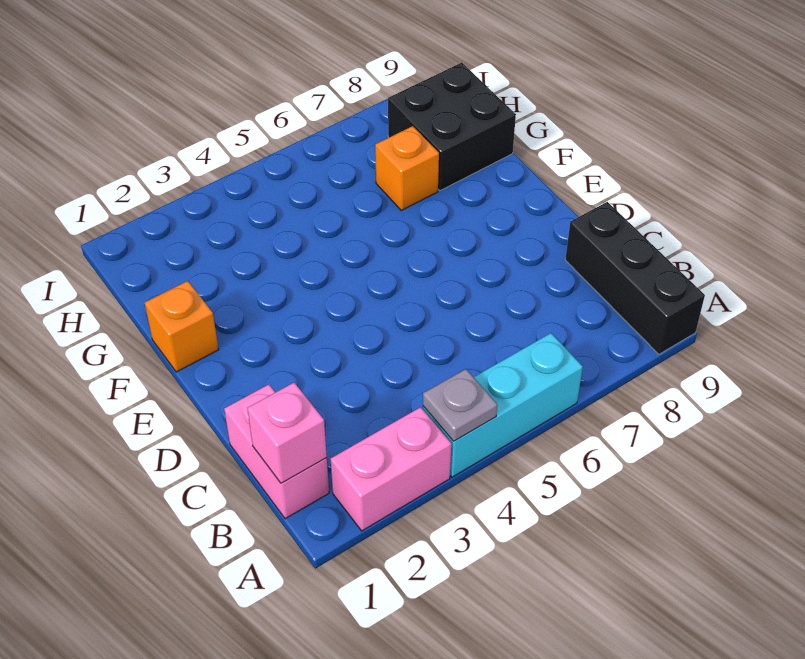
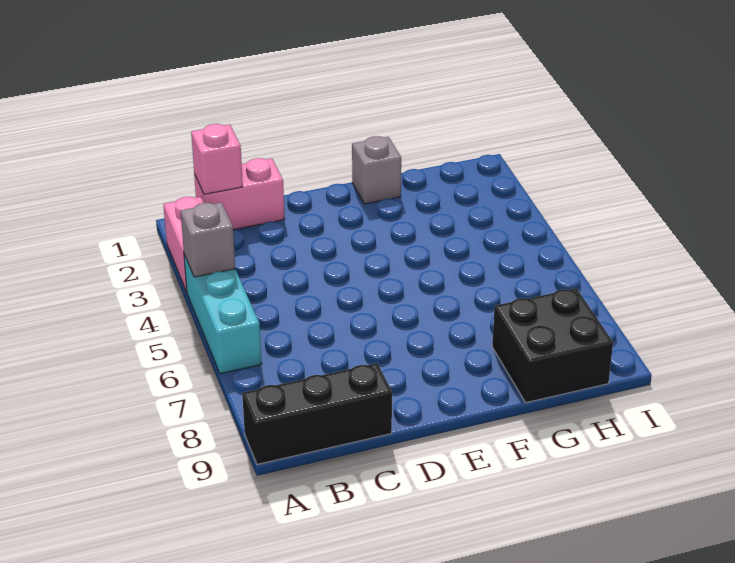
grey 1x1 plate [423,369,497,441] -> grey 1x1 brick [181,202,235,277]
orange 1x1 brick [145,281,219,372] -> grey 1x1 brick [352,136,401,204]
orange 1x1 brick [375,126,439,210] -> none

